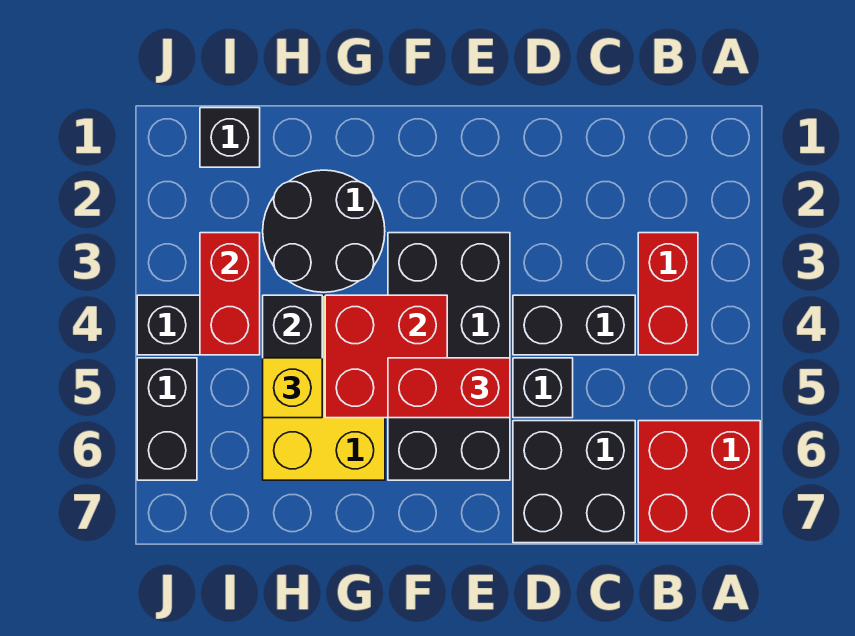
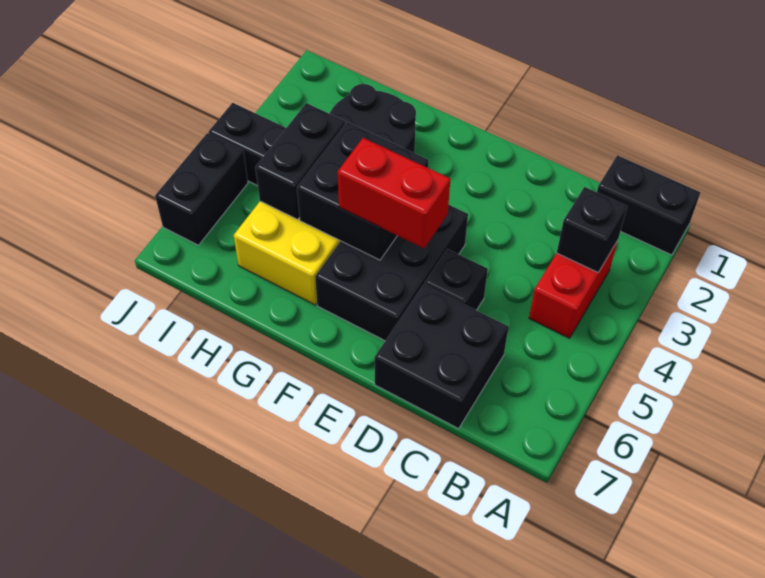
red 2x2 brick [638,421,760,543] -> none
black 1x2 brick [513,295,635,355] -> black 1x2 brick moved to [597,155,701,255]
black 2x4 brick [388,233,510,480] -> black 2x3 brick [315,205,468,341]
red 2x2 brick [325,295,447,418] -> black 2x2 brick [297,122,428,260]
yellow 1x1 brick [263,358,322,418] -> none
black 1x1 brick [200,108,260,167] -> black 1x1 brick moved to [557,187,627,273]
red 1x2 brick [200,233,260,355] -> none

